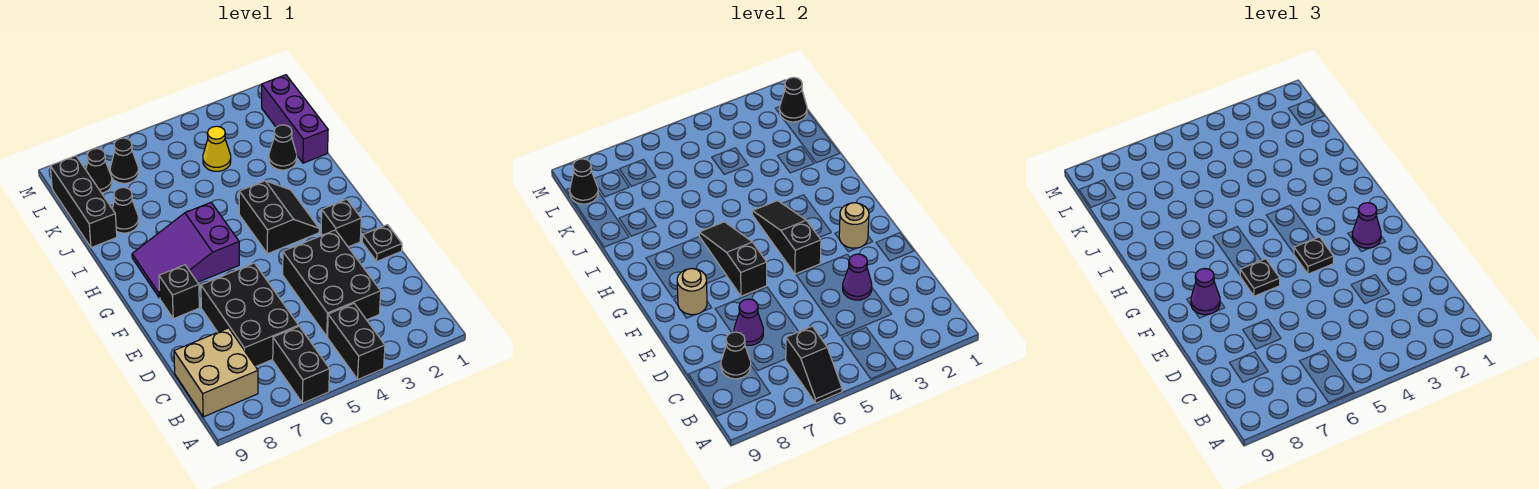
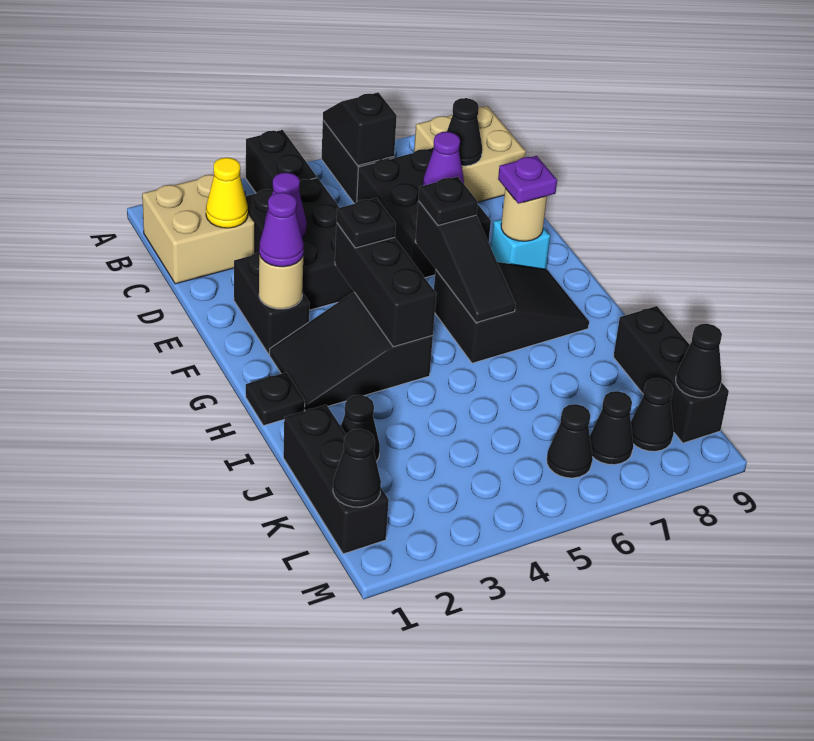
none -> tan 2x2 brick [142,175,255,284]
black 1x1 plate [362,225,402,261] -> black 1x1 plate moved to [246,373,305,426]
black 1x1 brick [321,199,361,247] -> black 1x2 brick [234,252,310,354]
black 1x3 slope [752,201,821,274] -> black 1x3 brick [335,224,436,347]
black 1x1 brick [159,265,199,319] -> cyan 1x1 brick [491,219,550,269]
purple 1x1 cone [1191,269,1220,315] -> purple 1x1 plate [498,156,557,204]
black 2x2 slope [239,181,319,254] -> black 2x3 slope [270,292,433,411]
purple 2x3 slope [132,203,239,298] -> black 2x3 slope [434,262,589,363]
purple 1x3 brick [262,75,328,163] -> black 1x3 brick [283,405,389,554]
black 1x1 cone [112,187,139,233] -> black 1x1 cone moved to [547,404,592,478]
yellow 1x1 cone [203,126,231,171] -> yellow 1x1 cone moved to [206,158,248,228]

